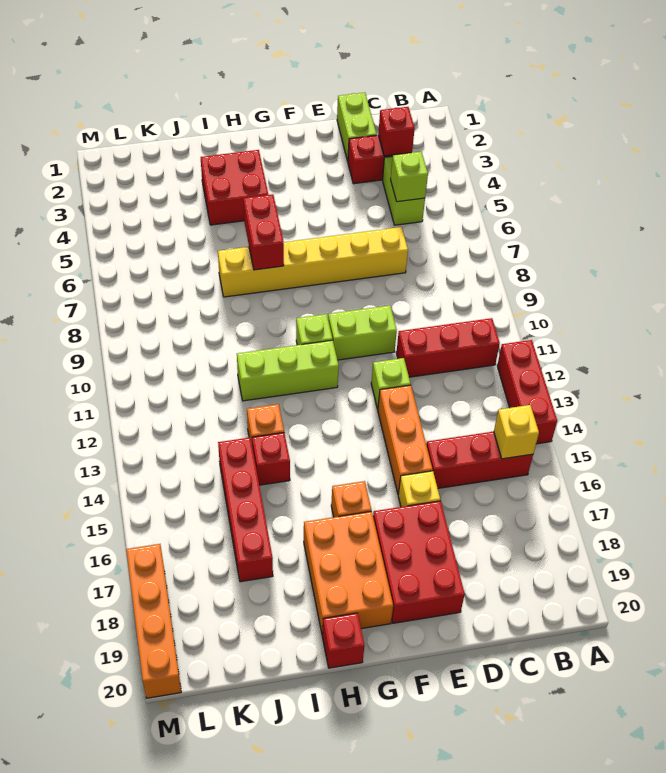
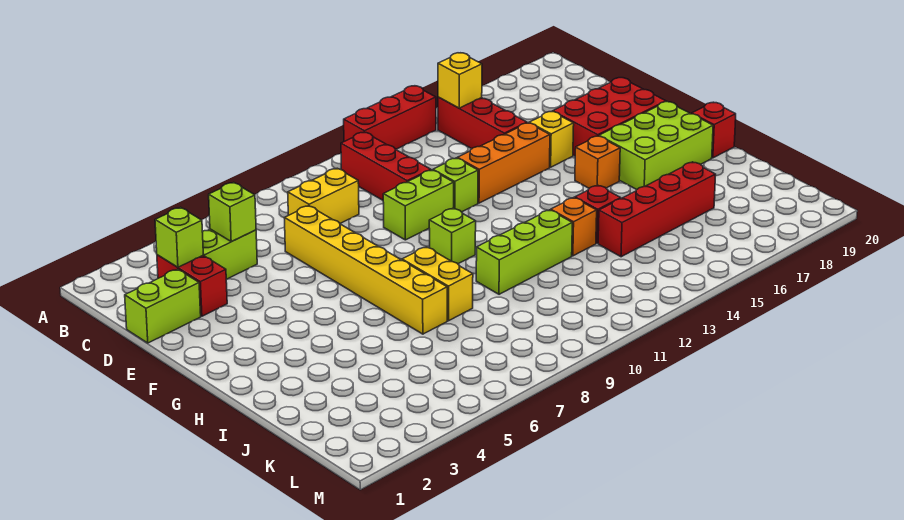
red 1x1 brick [378,107,415,156] -> lime 1x1 brick [155,207,203,267]
none -> yellow 1x2 brick [288,168,359,223]
lime 1x2 brick [328,305,397,360] -> lime 1x2 brick turned to [383,170,454,240]
lime 1x3 brick [237,340,339,401] -> lime 1x3 brick turned to [476,210,572,294]
orange 2x3 brick [304,511,393,633] -> lime 2x3 brick [599,102,713,190]
red 2x2 brick [201,150,268,225] -> none
red 1x2 brick [243,194,284,270] -> none
none -> yellow 1x2 brick [402,247,473,321]
orange 1x4 brick [126,544,181,698] -> none

